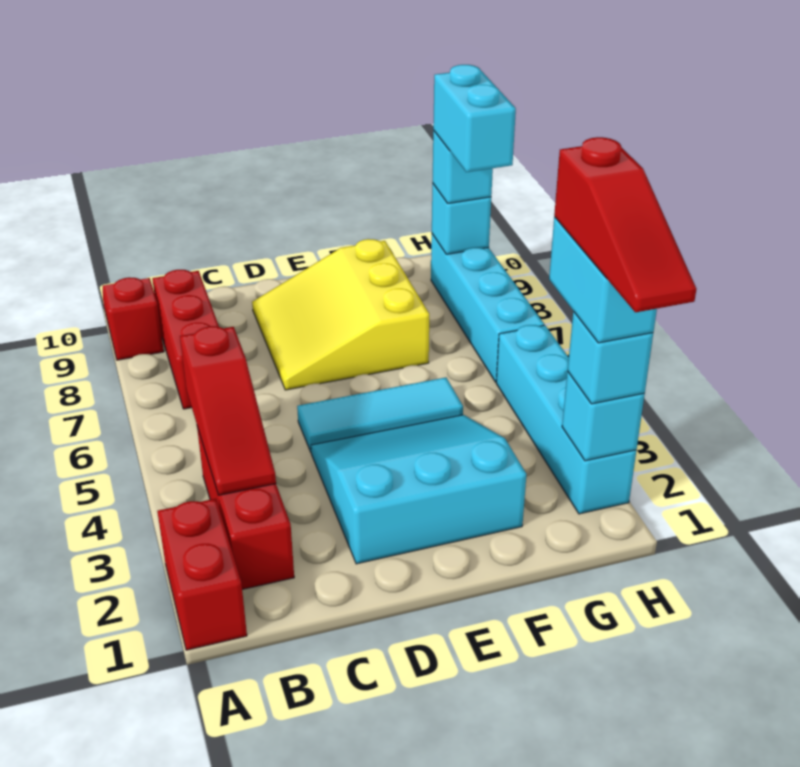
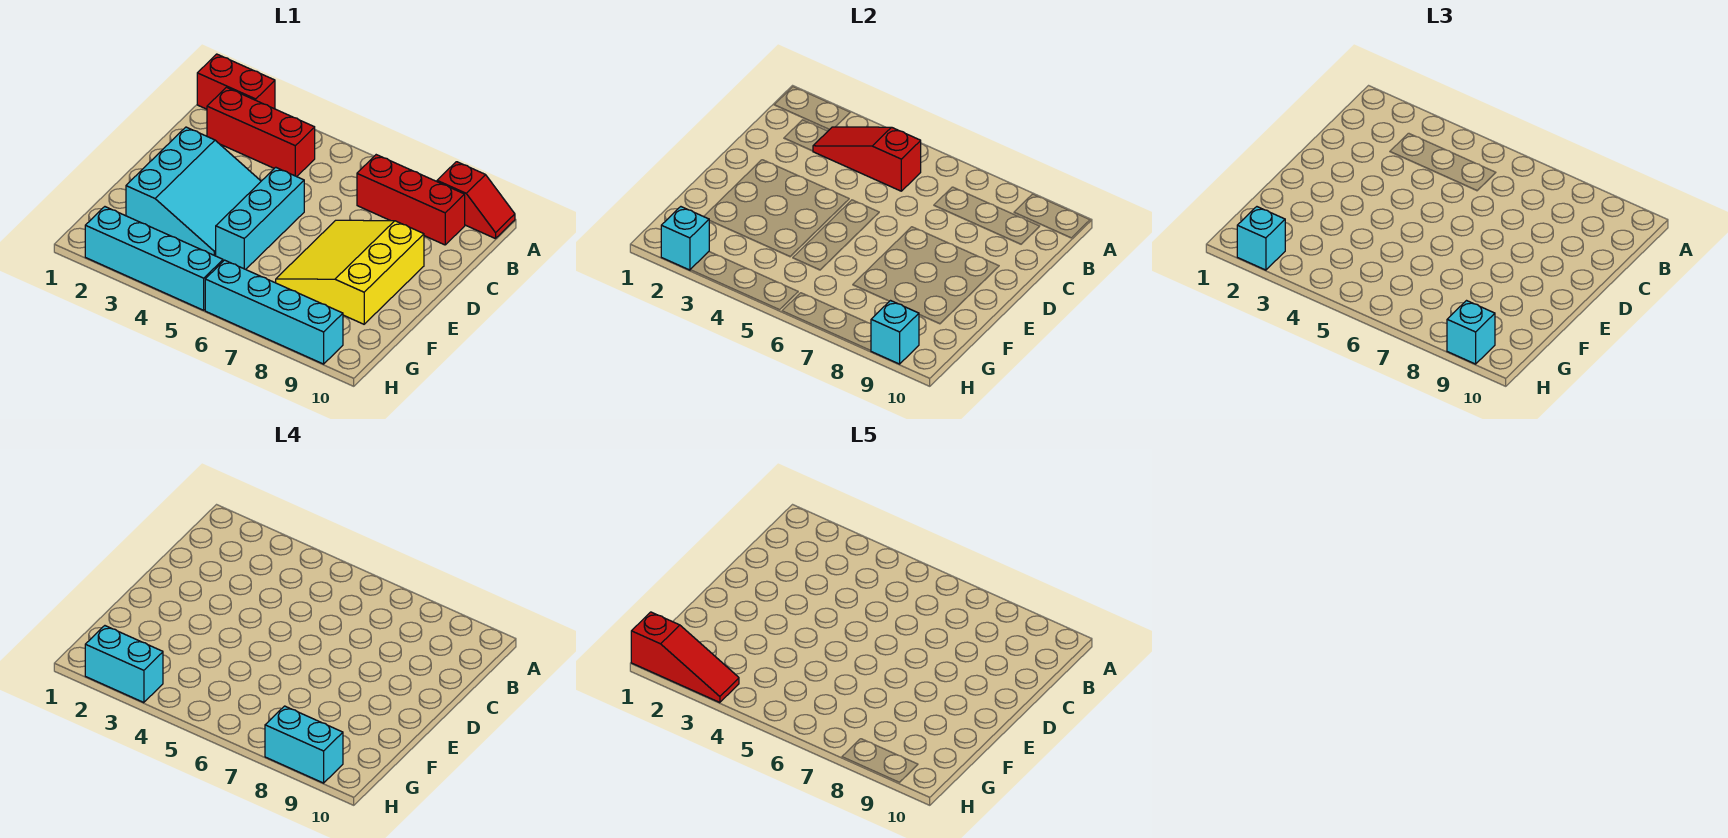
cyan 1x3 tile [297,377,463,452] -> cyan 1x3 brick [216,167,304,269]
yellow 3x3 slope [252,239,429,390] -> yellow 3x3 slope turned to [276,220,424,324]
red 1x3 slope [554,137,696,312] -> red 1x3 slope turned to [631,612,739,703]

